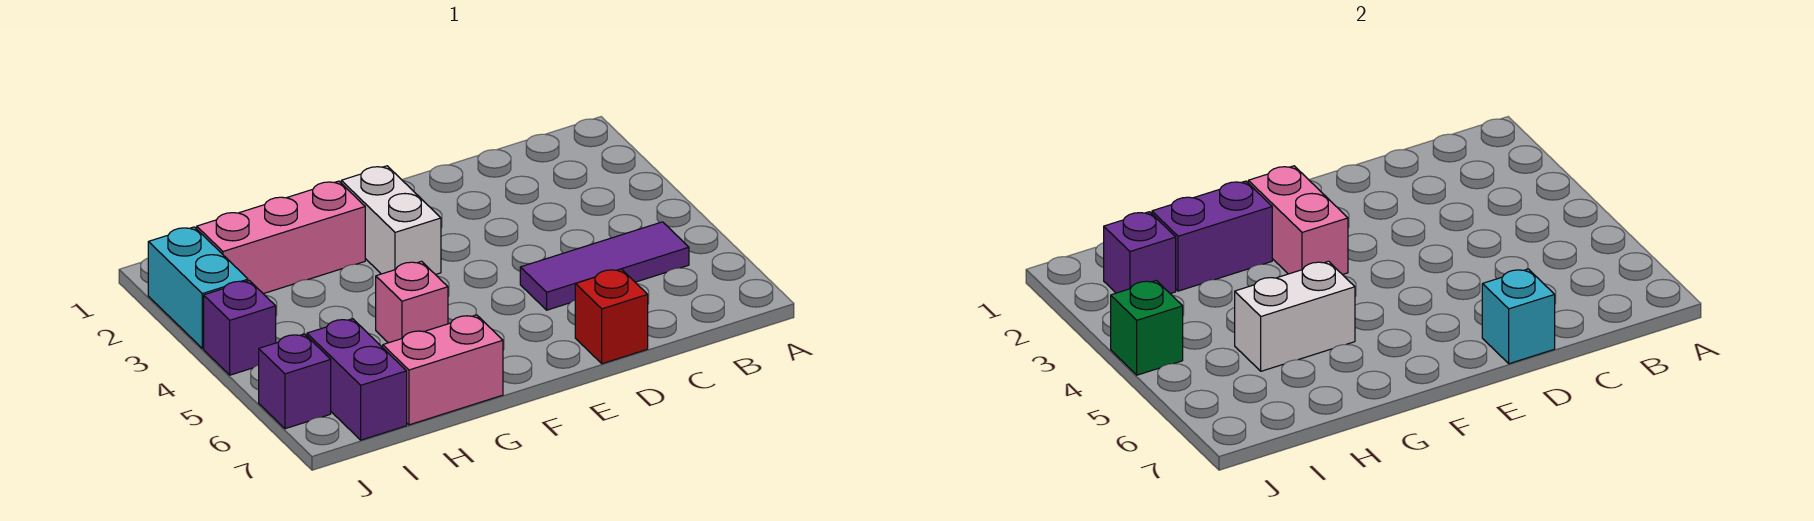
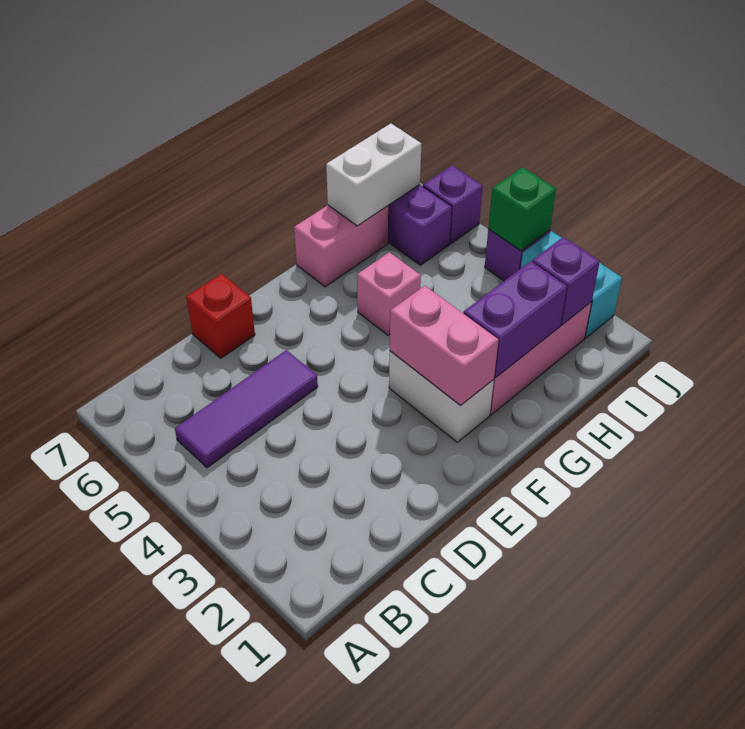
cyan 1x1 brick [1482,269,1555,364] -> none
white 1x2 brick [1235,261,1355,371] -> white 1x2 brick moved to [326,123,421,226]

